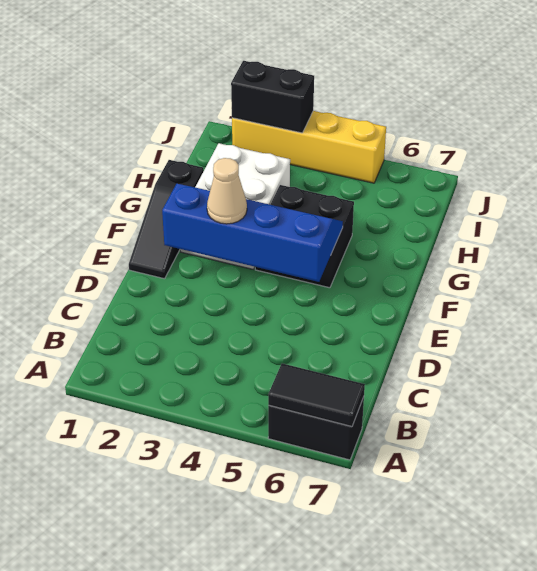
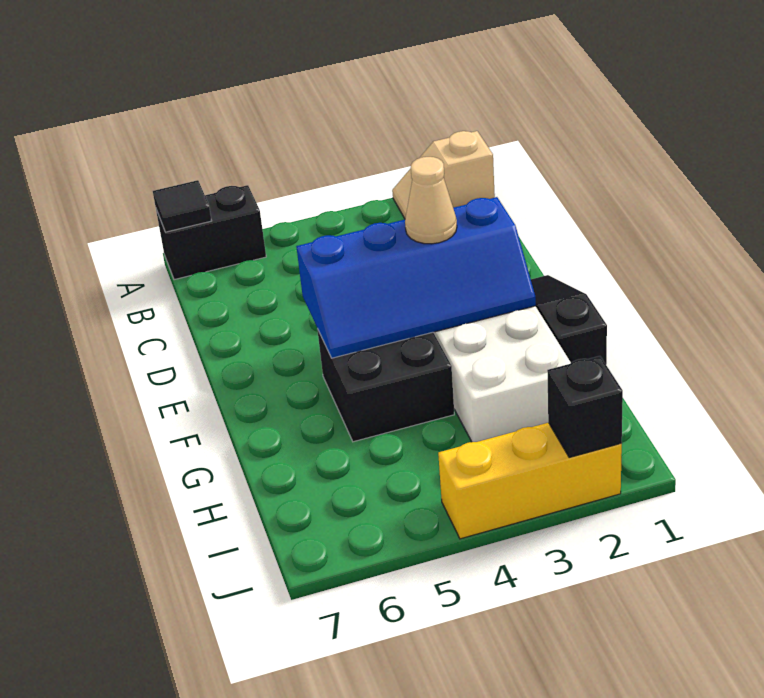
none -> tan 1x2 slope [392,131,495,218]
black 1x2 tile [268,363,365,427] -> black 1x1 tile [153,180,212,232]
yellow 1x4 brick [232,111,386,183] -> yellow 1x3 brick [438,423,622,539]
black 1x2 brick [231,61,314,133] -> black 1x1 brick [547,356,623,457]

